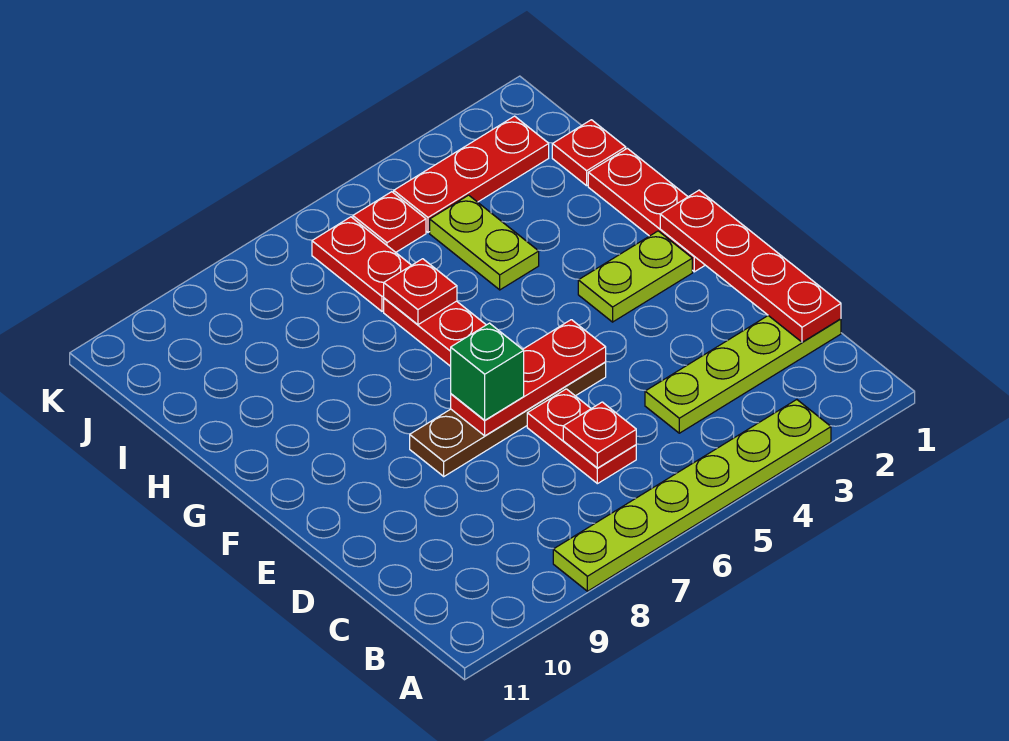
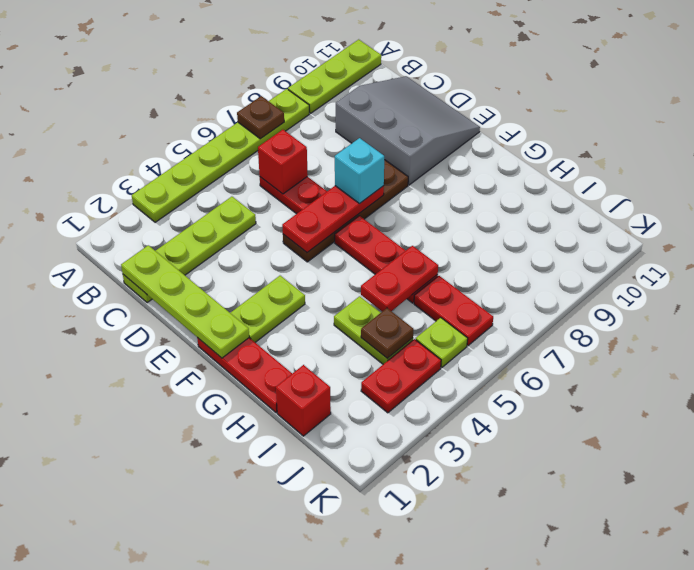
none -> brown 1x1 plate [237,96,284,139]
none -> lime 1x3 plate [288,39,381,113]
red 1x4 plate [660,190,841,342] -> lime 1x4 plate [121,245,249,358]
red 1x1 plate [563,402,636,468] -> red 1x1 brick [258,130,308,194]
none -> grey 3x3 slope [336,76,480,185]
green 1x1 brick [451,323,524,420] -> cyan 1x1 brick [335,138,384,204]
red 1x1 plate [384,259,457,325] -> red 1x2 plate [361,246,438,311]
red 1x1 plate [552,120,626,186] -> red 1x1 brick [276,365,331,436]
none -> brown 1x1 plate [361,308,414,359]
red 1x3 plate [394,116,549,232] -> red 1x2 plate [361,339,441,413]
red 1x1 plate [353,192,426,252] -> lime 1x1 plate [416,318,468,368]

